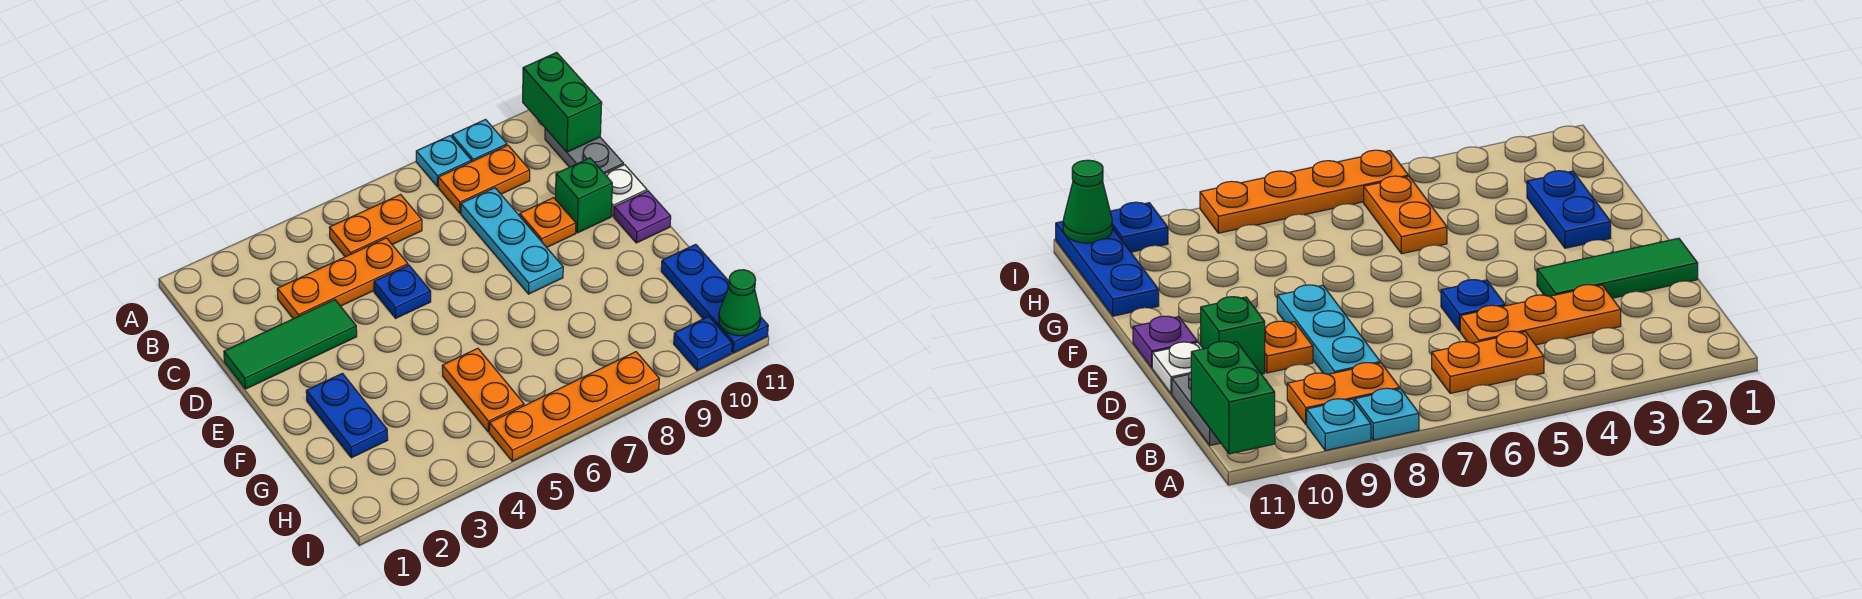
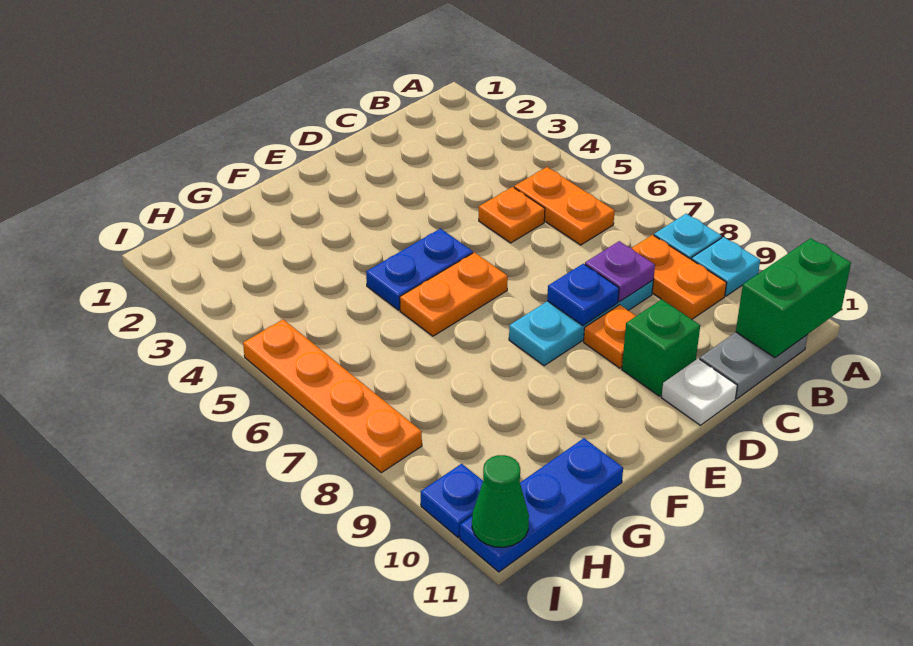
orange 1x3 plate [277,238,408,319] -> orange 1x1 plate [479,187,545,243]
green 1x3 tile [224,300,357,389] -> none
blue 1x1 plate [374,265,431,318] -> blue 1x1 plate moved to [547,264,619,325]
purple 1x1 plate [614,191,671,243] -> purple 1x1 plate moved to [585,241,655,302]
blue 1x2 plate [306,373,388,458] -> blue 1x2 plate moved to [366,229,473,310]
orange 1x2 plate [442,348,524,432] -> orange 1x2 plate moved to [400,252,508,336]

